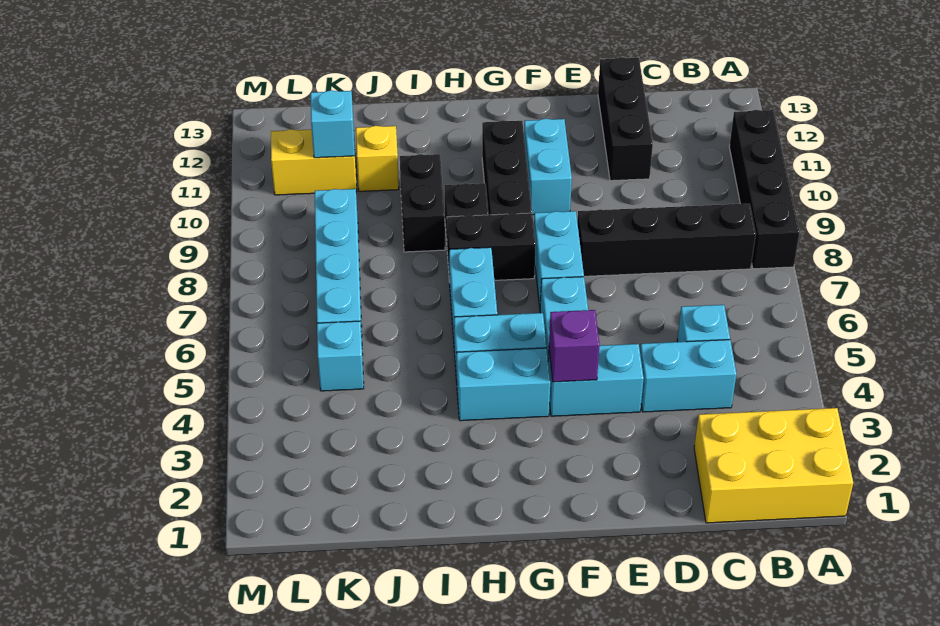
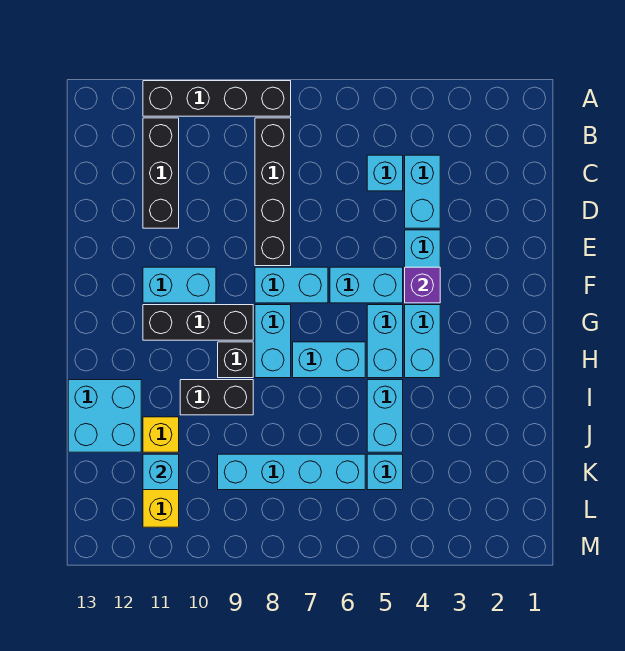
yellow 2x3 brick [694,408,853,523] -> none
black 1x3 brick [598,57,653,181] -> black 1x3 brick turned to [143,118,179,228]
black 1x2 brick [447,213,536,282] -> cyan 1x2 brick [255,305,291,378]
none -> cyan 1x2 brick [367,380,403,452]
none -> cyan 2x2 brick [68,380,141,452]

